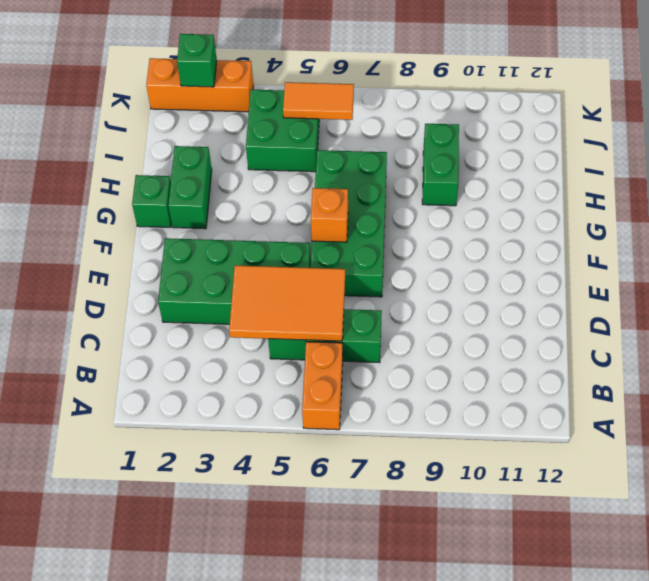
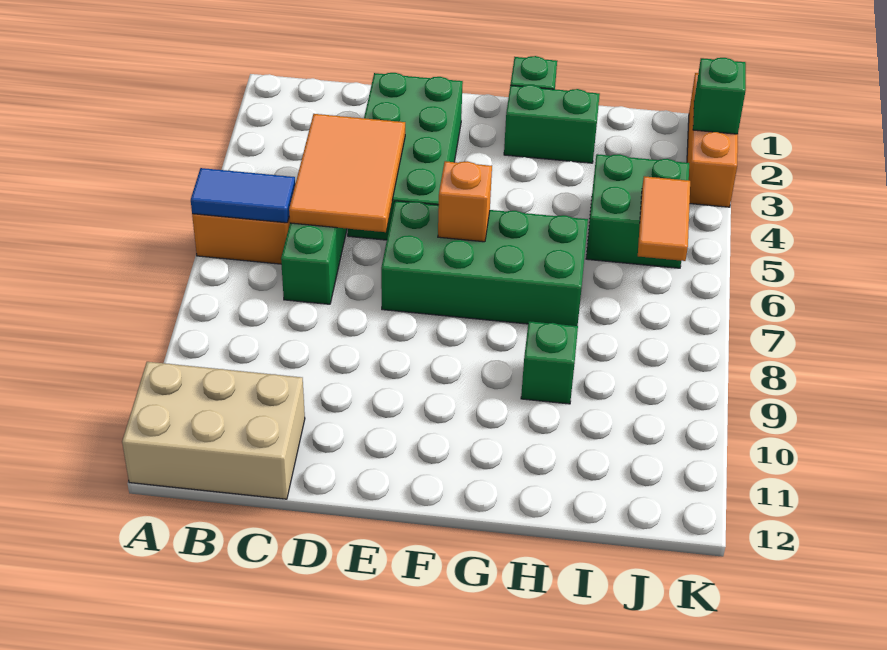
none -> blue 1x2 tile [191,168,295,223]
none -> tan 2x3 brick [122,362,305,499]
green 1x2 brick [422,124,459,206] -> green 1x1 brick [521,321,578,404]

